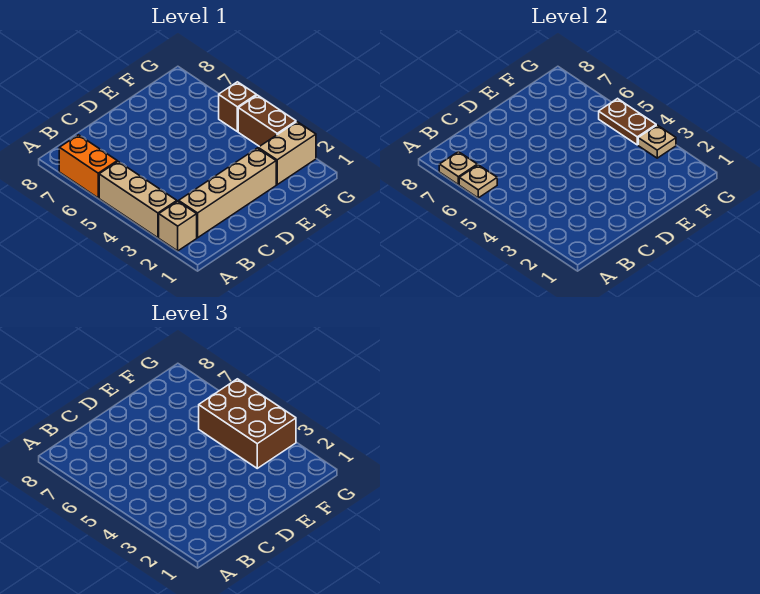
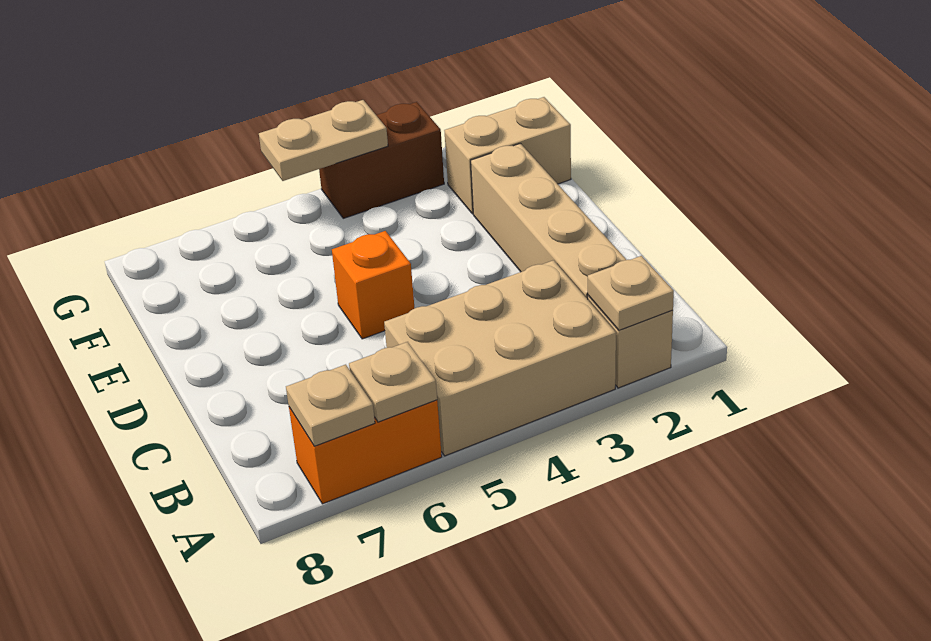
tan 1x3 brick [99,162,177,238] -> tan 2x3 brick [384,260,616,456]
none -> orange 1x1 brick [332,231,415,339]
tan 1x2 brick [258,122,316,185] -> tan 1x2 brick turned to [444,97,571,214]
brown 2x3 brick [199,379,296,468] -> none
tan 1x1 plate [638,125,676,158] -> tan 1x1 plate moved to [588,256,674,330]
brown 1x2 plate [599,99,656,145] -> tan 1x2 plate [259,100,388,181]
brown 1x1 brick [219,82,256,132] -> none

